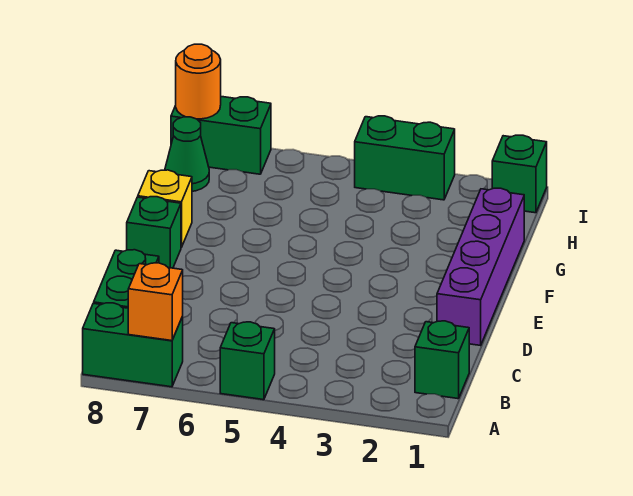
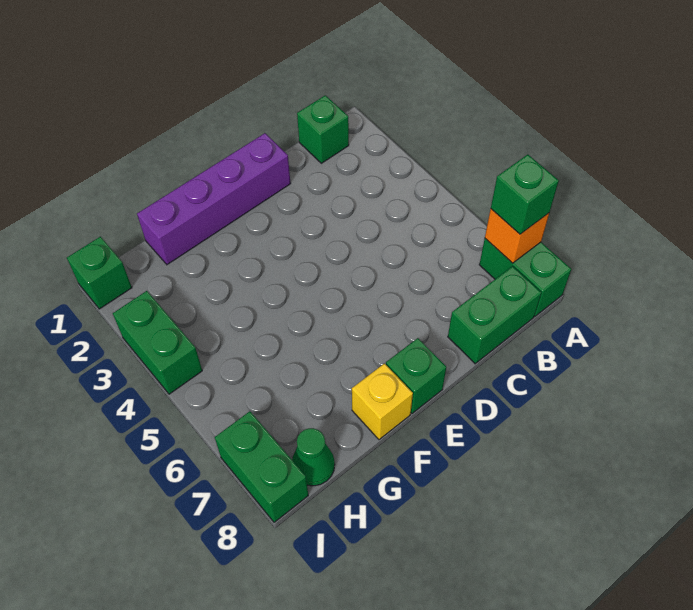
green 1x1 brick [220,322,275,400] -> green 1x1 brick moved to [491,154,559,234]
orange 1x1 round brick [176,44,221,119] -> none

